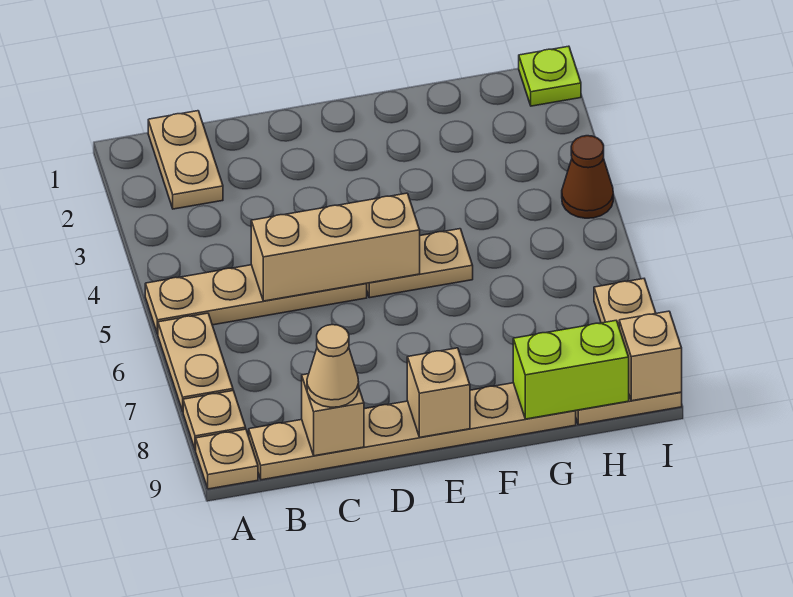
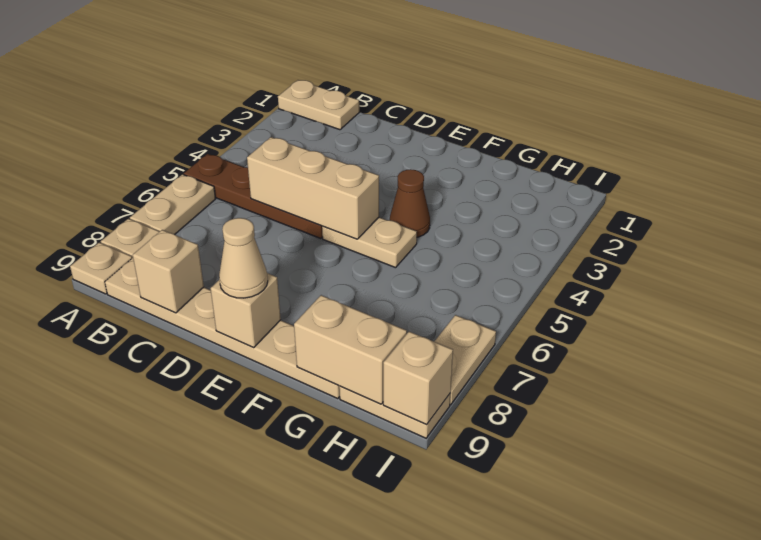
tan 1x4 plate [145,265,367,334] -> brown 1x4 plate [184,154,323,239]
tan 1x2 plate [148,111,223,209] -> tan 1x2 plate turned to [278,80,359,130]
tan 1x1 cone [307,325,359,407] -> tan 1x1 cone moved to [219,218,268,298]
lime 1x2 brick [513,320,629,419] -> tan 1x2 brick [294,295,407,404]
lime 1x1 plate [519,46,581,106] -> none
brown 1x1 cone [562,136,613,218] -> brown 1x1 cone moved to [390,169,430,237]

